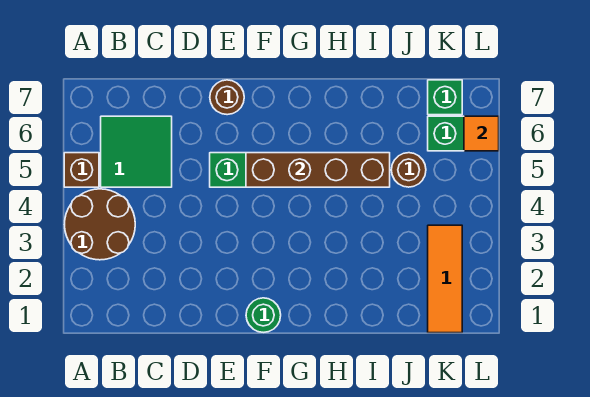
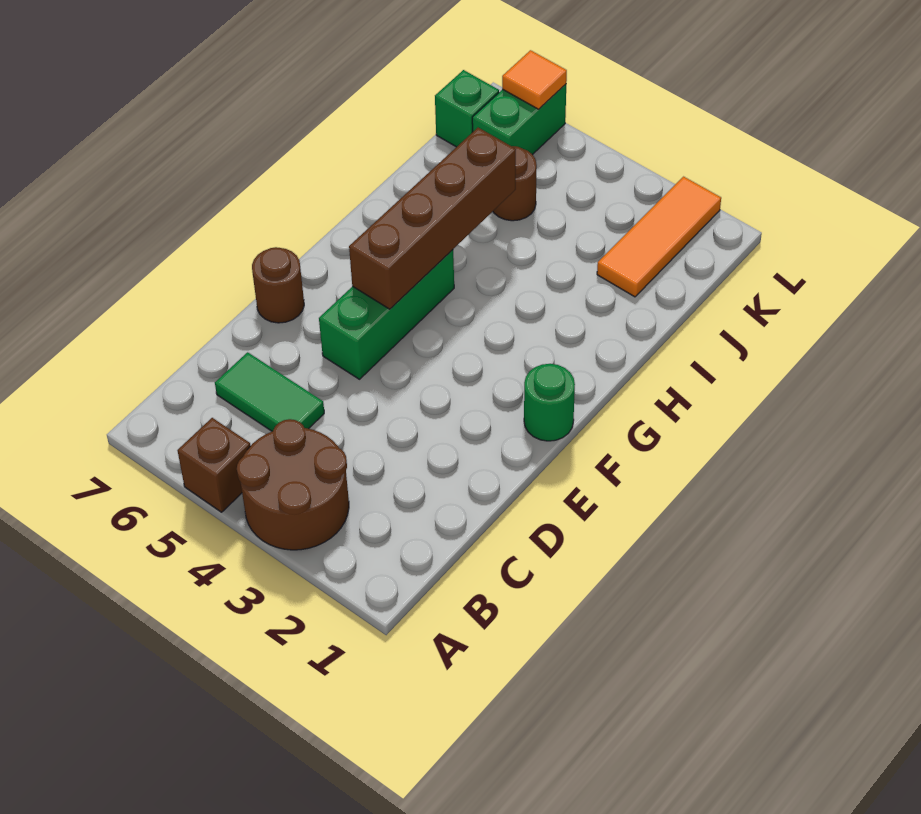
green 2x2 tile [101,116,172,187] -> green 1x2 tile [215,352,324,431]
orange 1x3 tile [428,225,462,333] -> orange 1x3 tile turned to [597,177,721,297]

